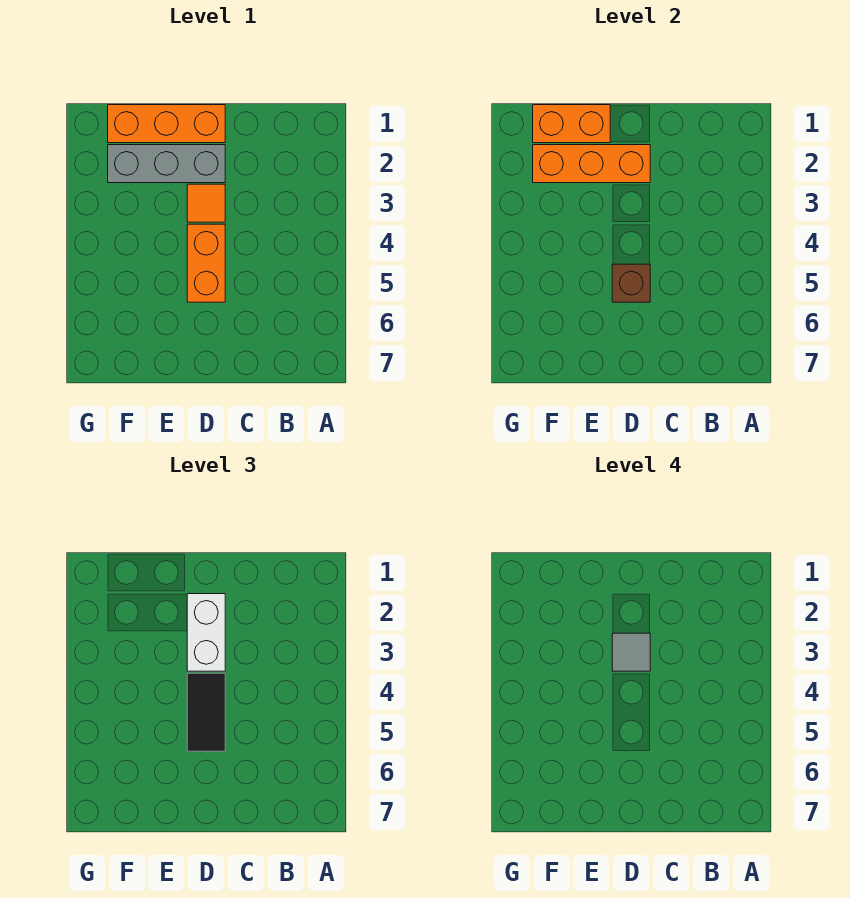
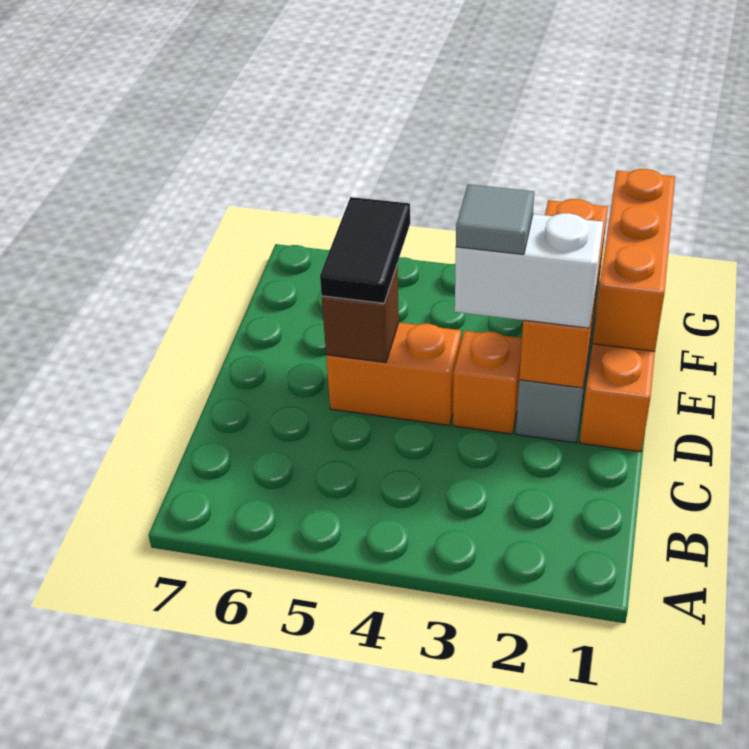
orange 1x1 tile [187,184,225,222] -> orange 1x1 brick [453,331,522,434]
black 1x2 tile [187,673,225,751] -> black 1x2 tile turned to [320,197,410,303]
orange 1x2 brick [533,105,610,143] -> orange 1x3 brick [593,169,675,351]

